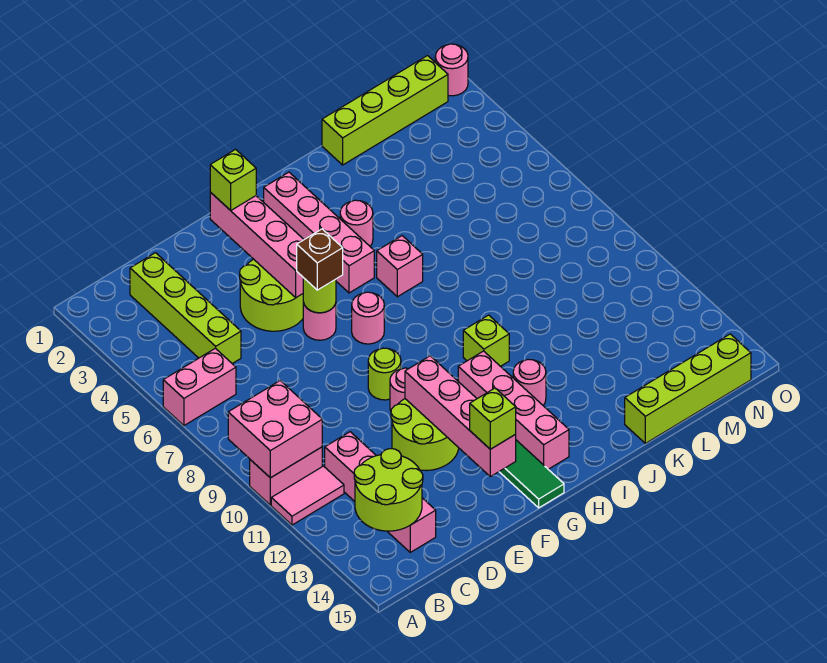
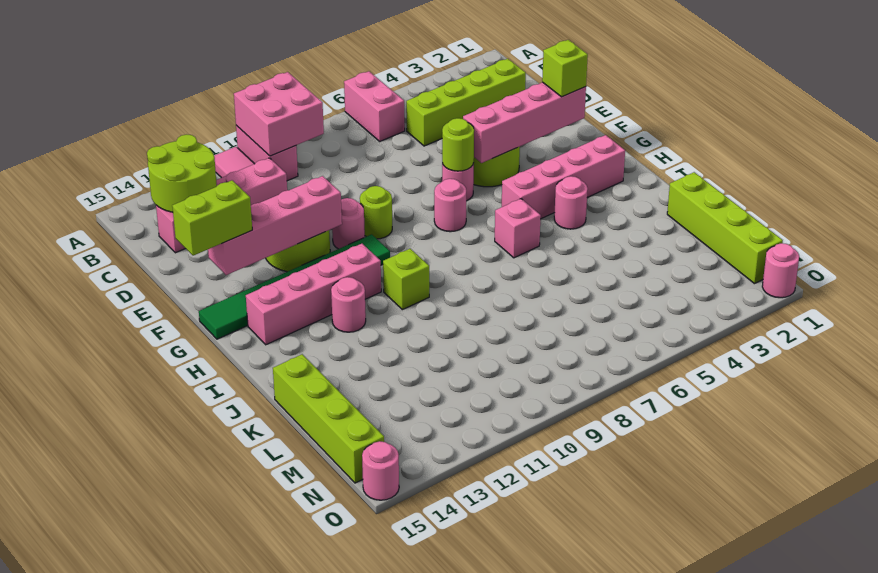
brown 1x1 brick [297,229,343,290] -> none
lime 1x1 brick [470,388,516,449] -> lime 1x2 brick [172,180,252,256]
none -> pink 1x1 round brick [362,441,399,500]

